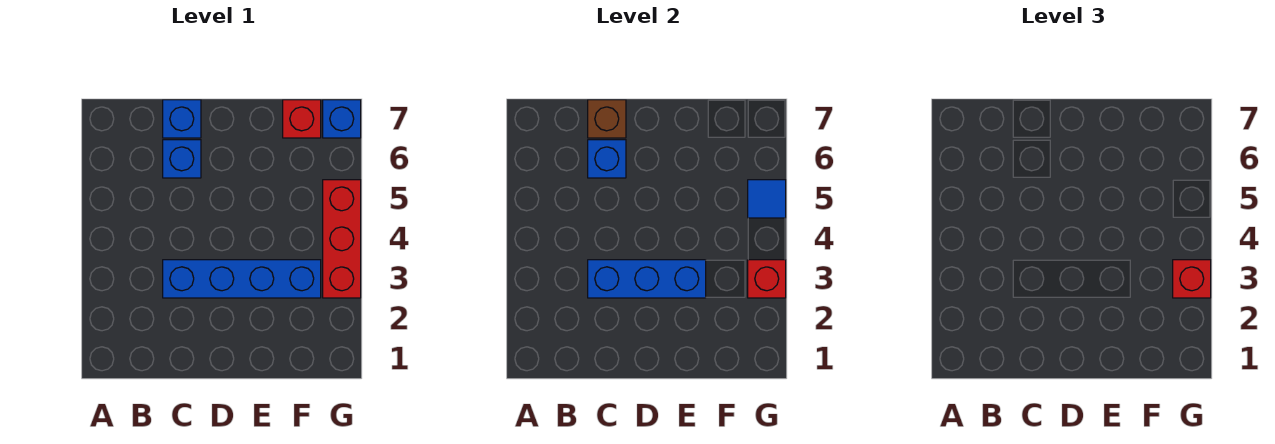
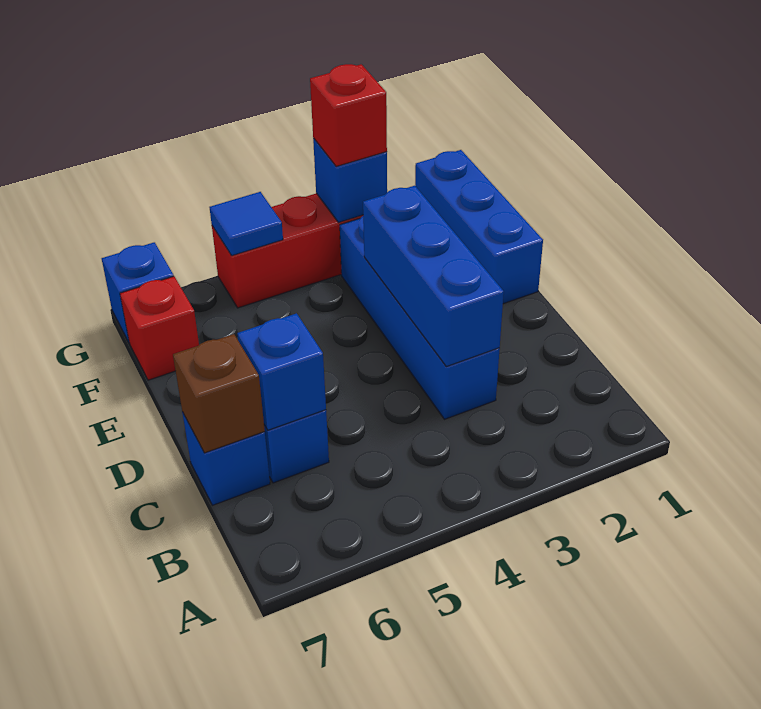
none -> blue 1x3 brick [415,150,543,304]
red 1x1 brick [748,260,786,298] -> blue 1x1 brick [313,138,387,223]

